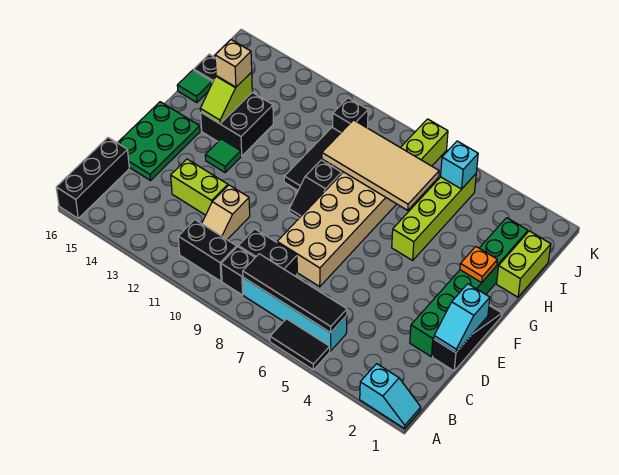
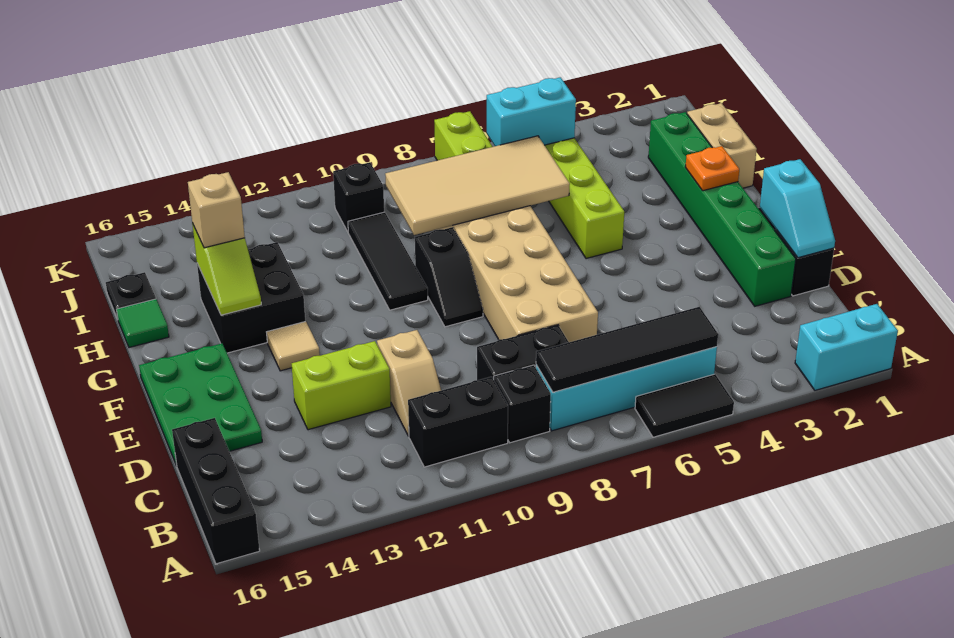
cyan 1x2 slope [360,364,421,429] -> cyan 1x2 brick [795,304,898,390]
green 1x1 tile [205,139,241,172] -> tan 1x1 tile [267,321,320,371]
lime 1x2 brick [497,231,551,297] -> tan 1x2 brick [687,103,757,188]
cyan 1x1 brick [441,141,478,189] -> cyan 1x2 brick [487,77,576,146]

